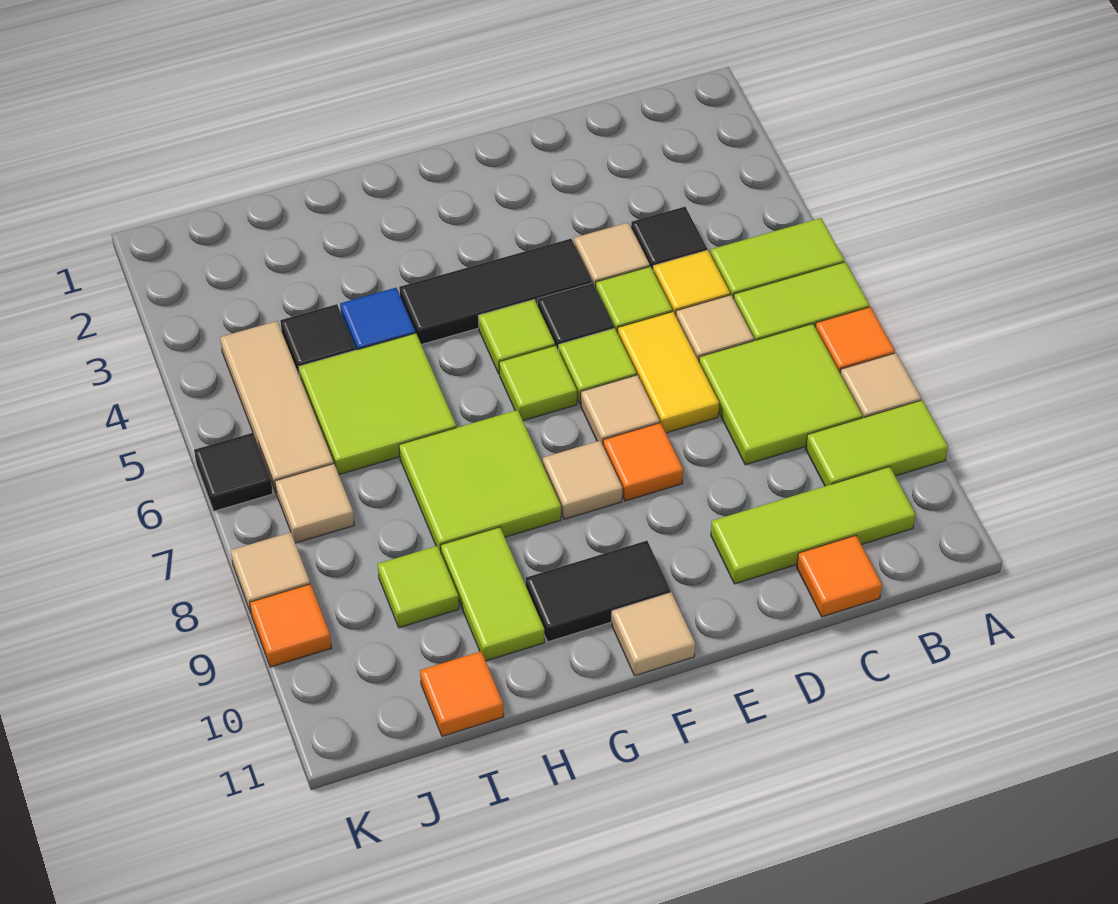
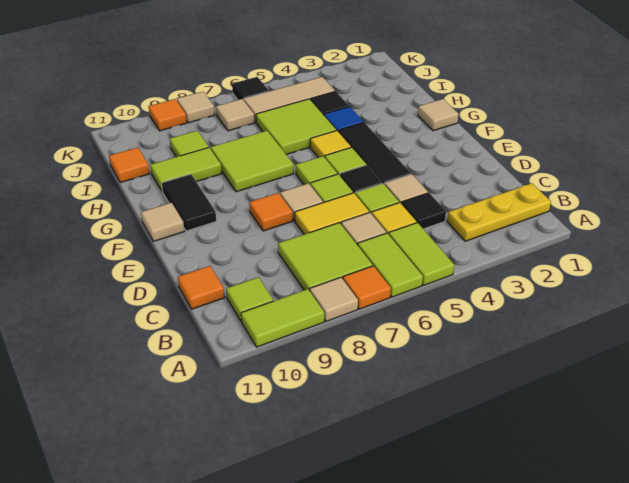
lime 1x2 tile [806,400,948,486] -> lime 1x2 tile turned to [241,289,324,347]
none -> yellow 1x3 plate [447,183,551,241]
lime 1x3 tile [711,467,916,584] -> lime 1x1 tile [226,277,273,321]
tan 1x1 tile [543,441,622,519] -> tan 1x1 tile moved to [418,99,459,131]
none -> yellow 1x1 tile [310,131,351,157]

